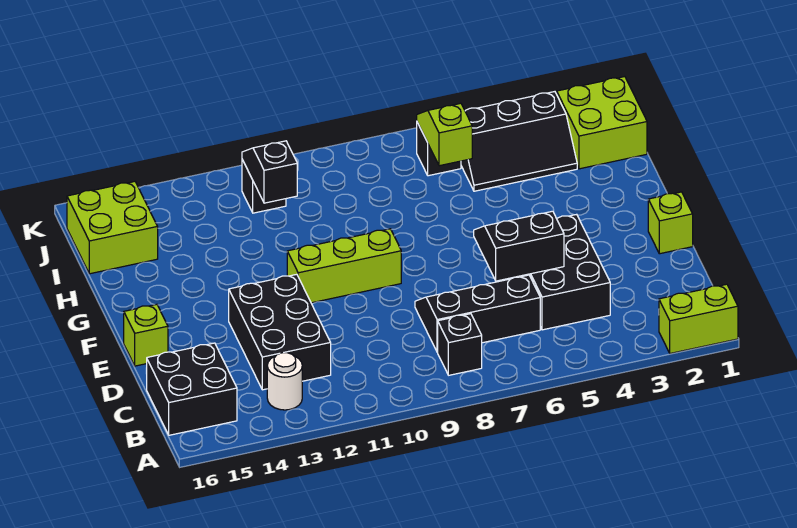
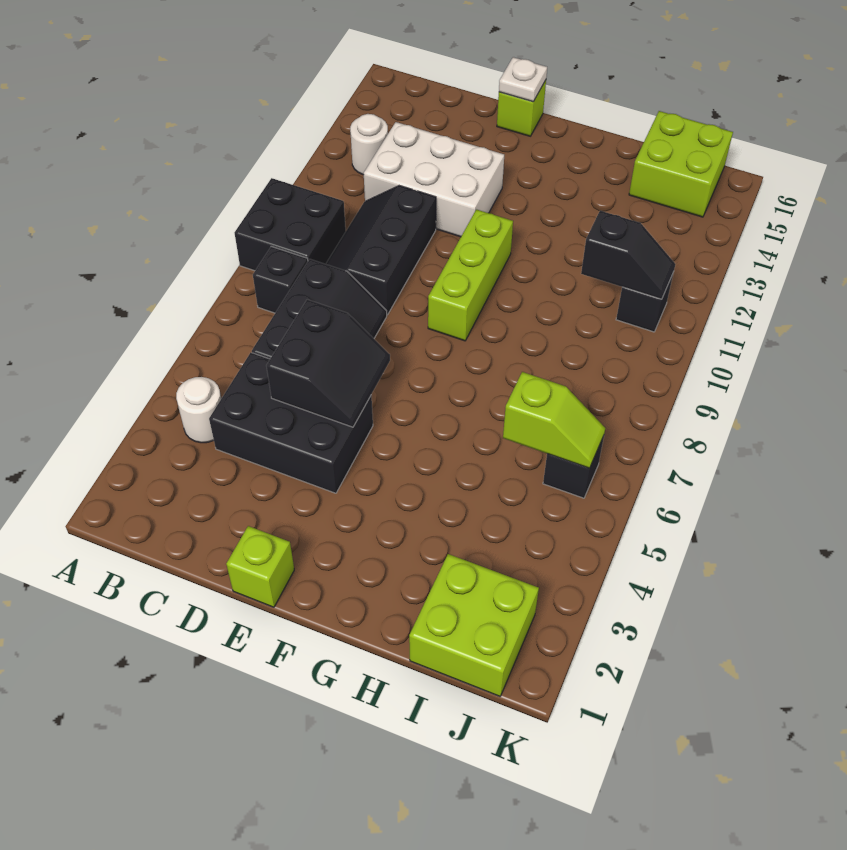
lime 1x2 brick [659,284,738,353] -> none
none -> white 1x1 round brick [176,377,221,443]
black 2x2 brick [146,343,237,435] -> black 2x2 brick moved to [235,178,346,271]
black 2x3 brick [229,274,331,390] -> white 2x3 brick [364,122,504,237]
none -> white 1x1 plate [499,57,547,102]
black 2x3 slope [461,92,577,191] -> black 2x3 slope moved to [326,186,436,315]

